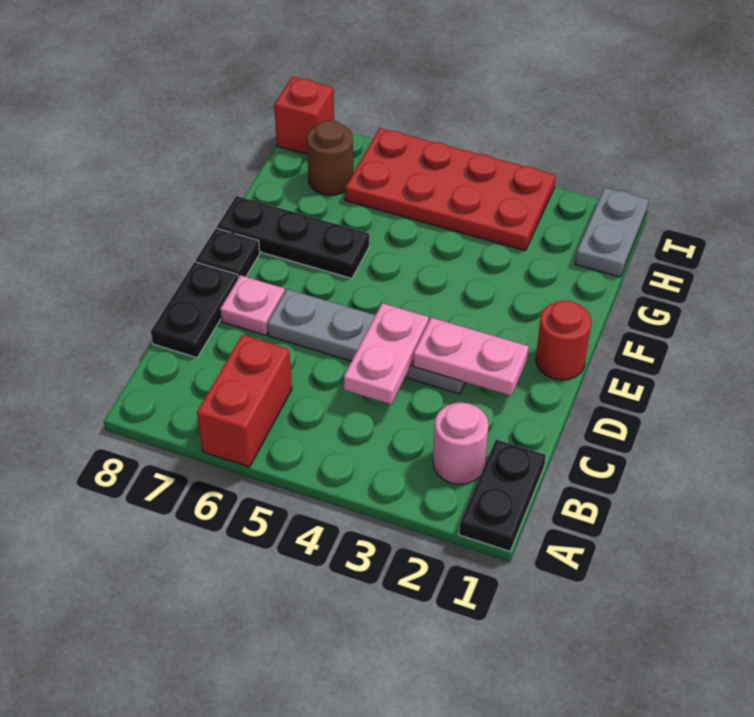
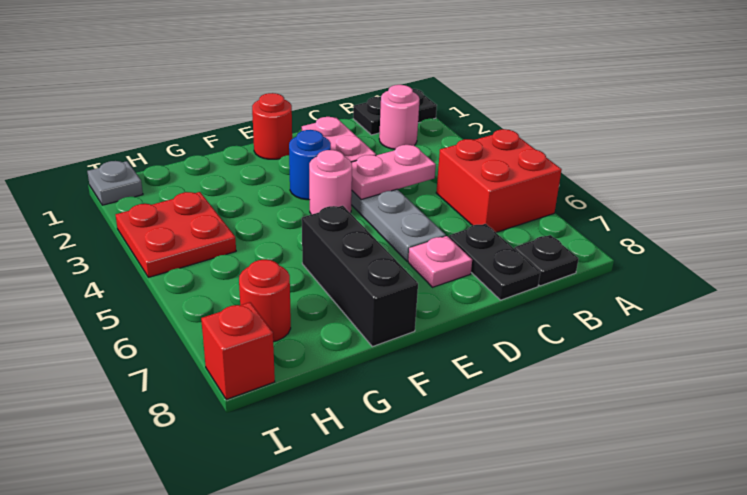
red 1x2 brick [197,335,292,467] -> red 2x2 brick [436,129,562,232]
black 1x2 plate [151,262,238,358] -> black 1x2 plate turned to [449,224,540,300]
none -> blue 1x1 round brick [289,130,331,200]
none -> pink 1x1 round brick [309,150,352,215]
black 1x1 plate [196,228,260,278] -> black 1x1 plate moved to [514,235,578,286]
black 1x3 plate [217,196,369,279] -> black 1x3 brick [302,206,418,347]
grey 1x2 plate [575,188,649,277] -> grey 1x1 plate [87,161,143,205]
red 2x4 plate [345,128,556,251] -> red 2x2 plate [116,192,236,277]
brown 1x1 round brick [307,120,353,195] -> red 1x1 round brick [239,260,291,342]

